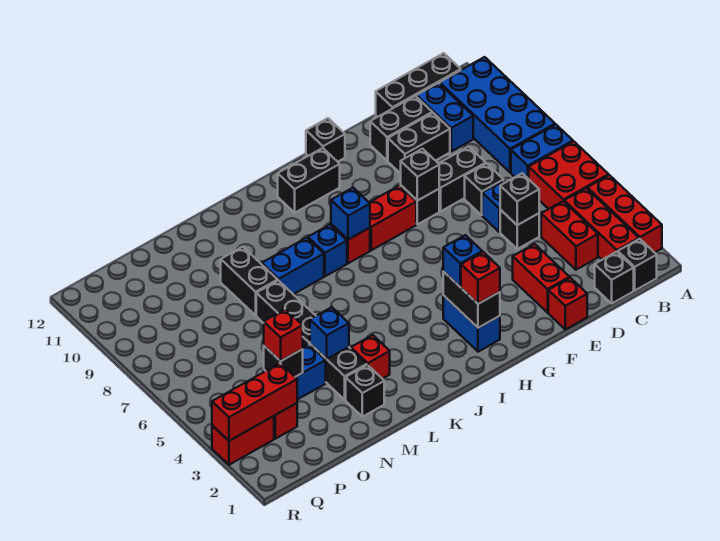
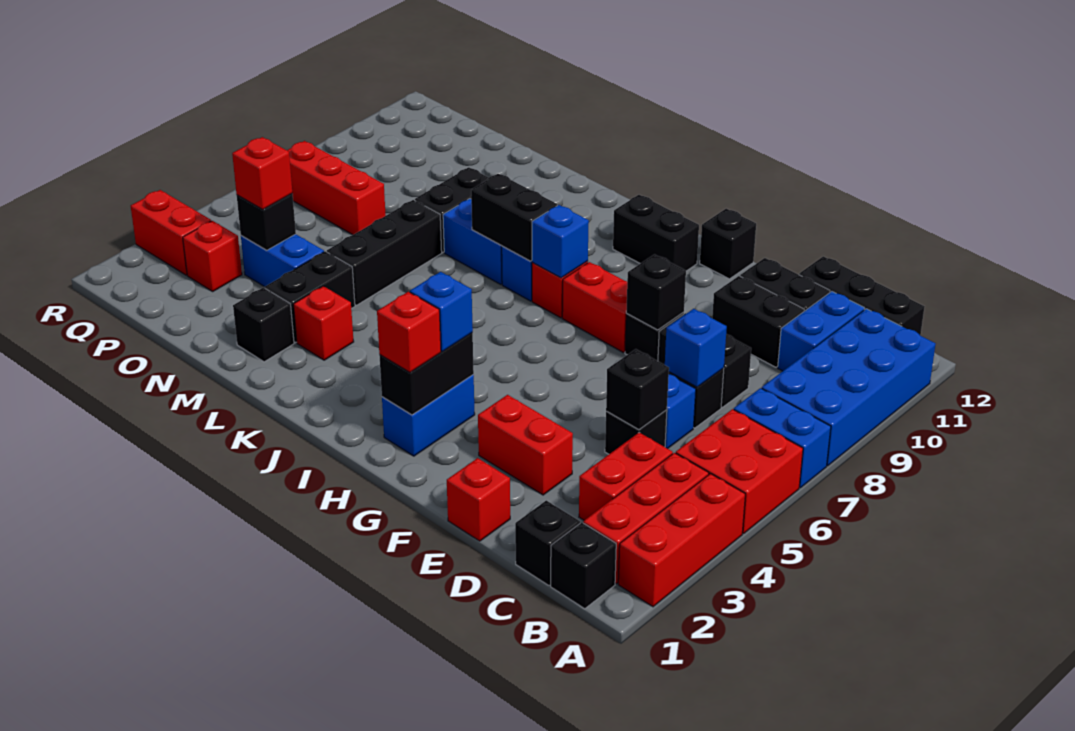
red 1x2 brick [513,244,570,313] -> red 1x2 brick turned to [478,395,573,495]
none -> black 1x2 brick [471,174,557,261]
blue 1x1 brick [310,307,349,359] -> blue 1x1 brick moved to [665,309,727,387]
red 1x3 brick [212,363,297,441] -> red 1x3 brick moved to [287,141,386,235]

